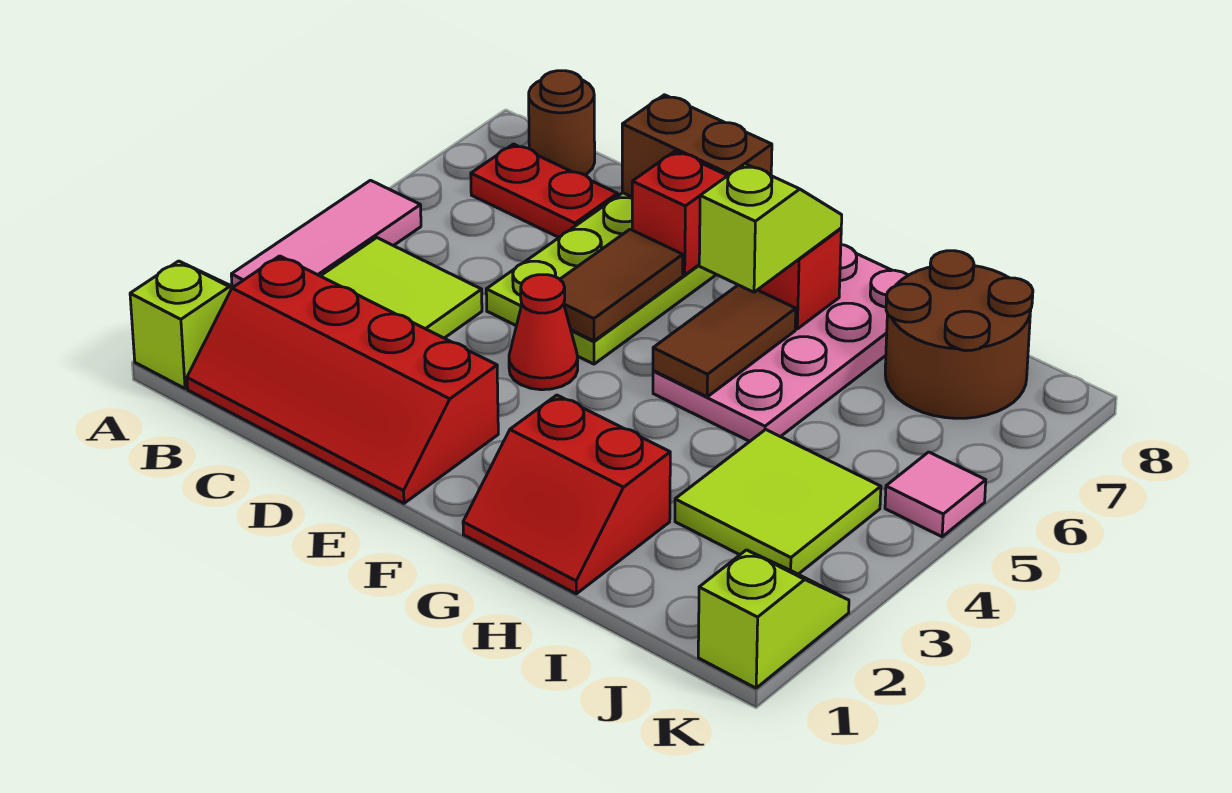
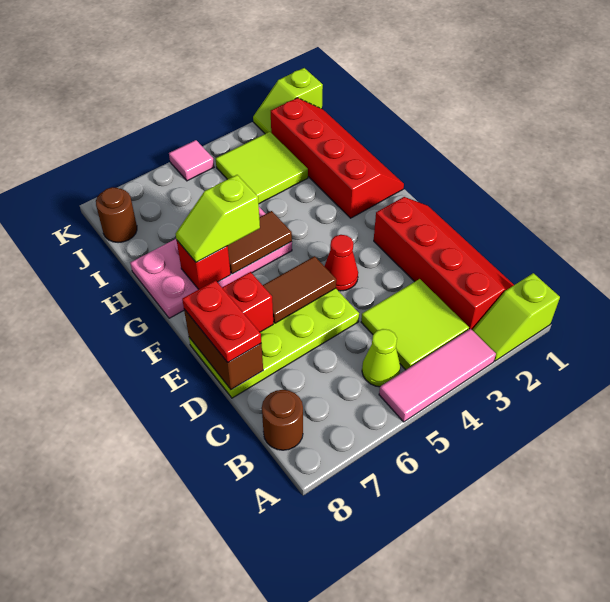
none -> lime 1x1 cone [362,329,400,387]
red 1x2 plate [471,144,618,237] -> red 1x2 plate moved to [182,281,261,362]
red 2x2 slope [463,395,670,594] -> red 2x4 slope [271,98,404,218]
brown 2x2 round brick [885,251,1033,418] -> brown 1x1 round brick [96,187,137,243]

